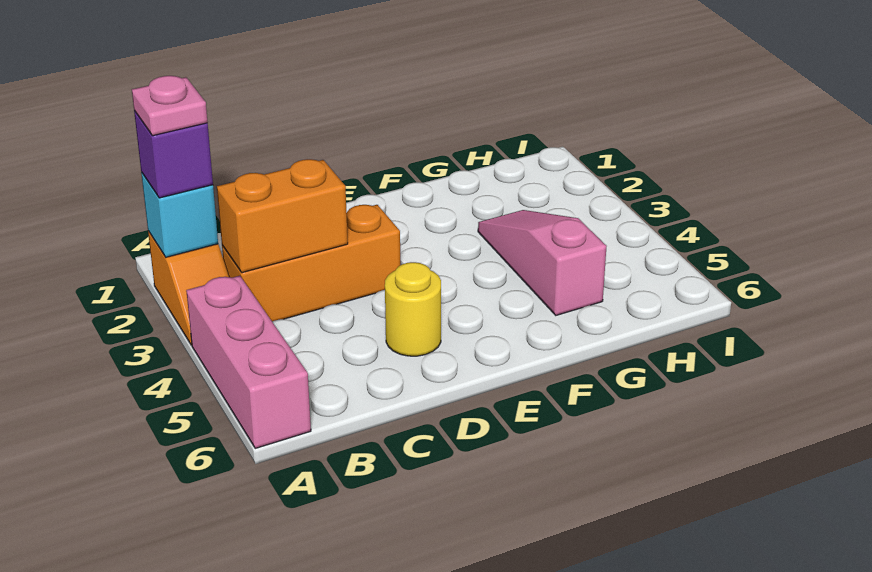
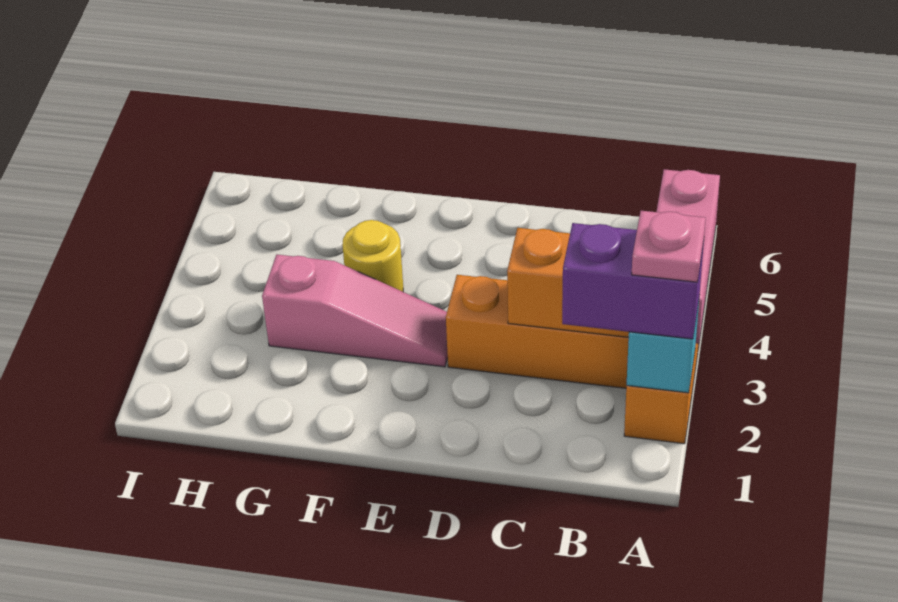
purple 1x1 brick [134,111,213,198] -> purple 1x2 brick [562,223,704,339]
yellow 1x1 round brick [385,262,441,356] -> yellow 1x1 round brick moved to [342,220,403,292]
pink 1x3 slope [478,210,607,315] -> pink 1x3 slope turned to [262,255,448,367]

